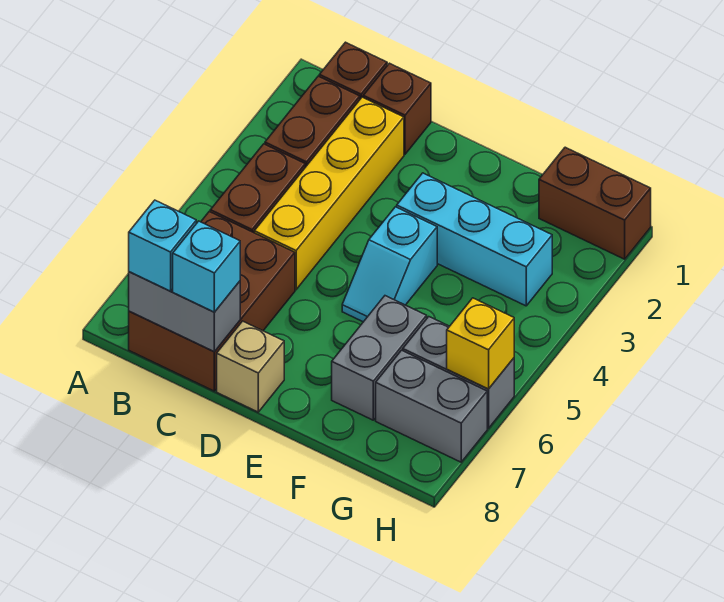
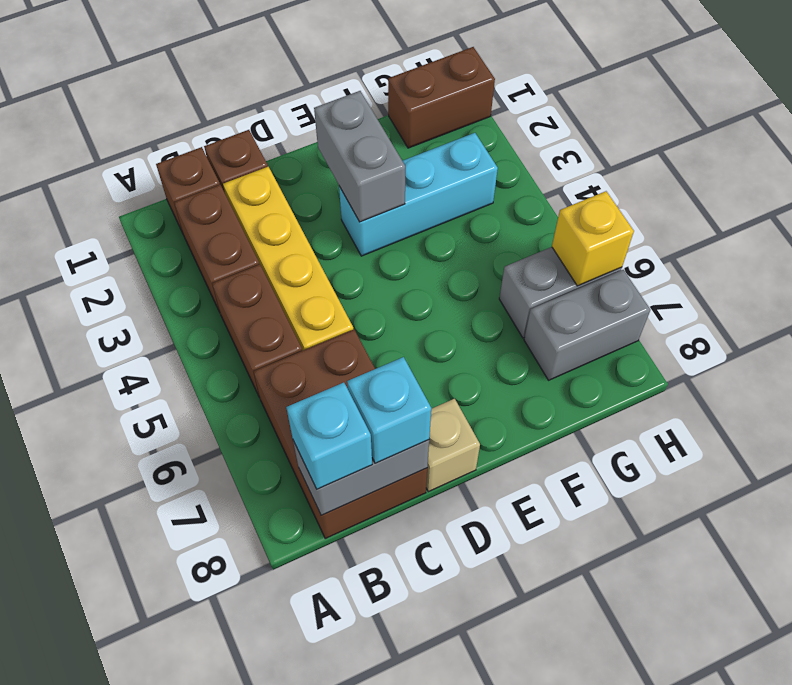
cyan 1x2 slope [342,207,437,322] -> none
grey 1x2 brick [332,296,427,420] -> grey 1x2 brick moved to [314,91,405,222]

